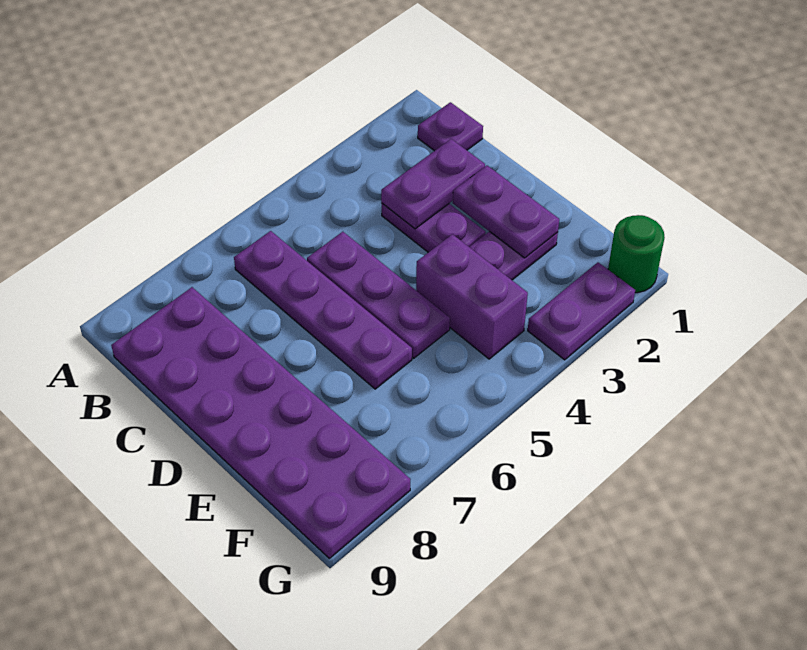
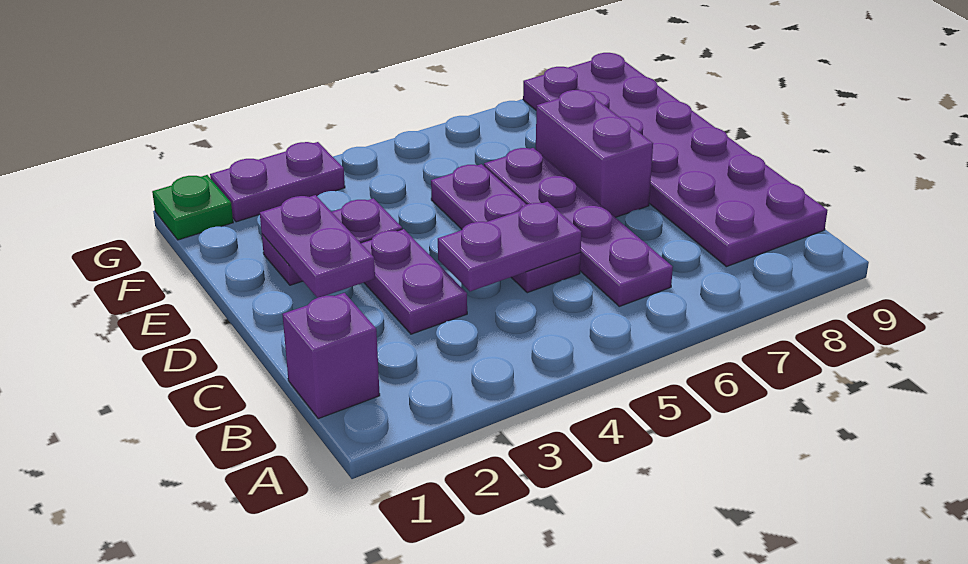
purple 1x1 plate [418,102,483,151] -> purple 1x1 brick [282,293,380,419]
purple 1x2 plate [381,139,485,229] -> purple 1x2 plate moved to [438,202,582,291]
purple 1x2 brick [416,234,528,359] -> purple 1x2 brick moved to [536,90,653,217]
green 1x1 round brick [608,215,665,293] -> green 1x1 plate [152,175,233,240]

